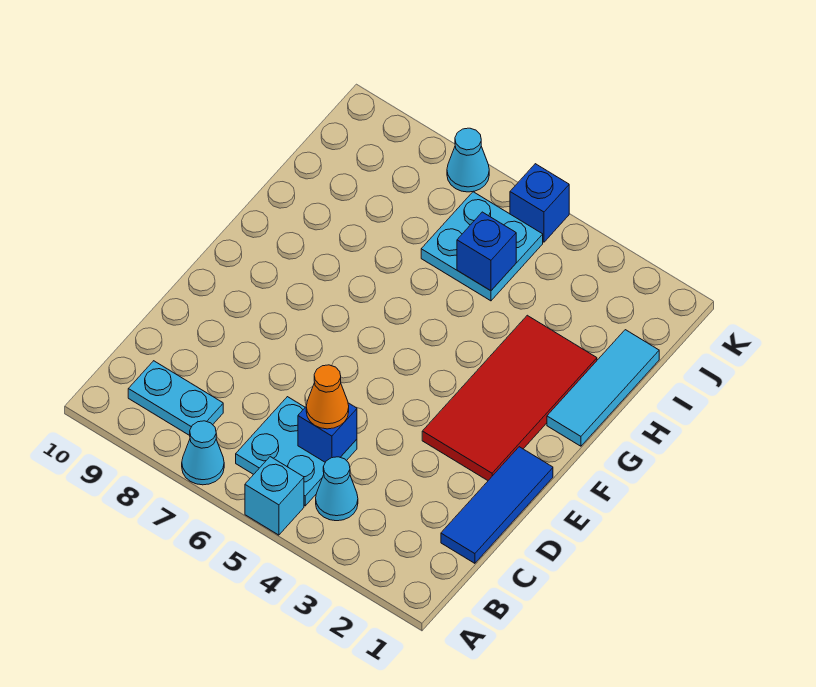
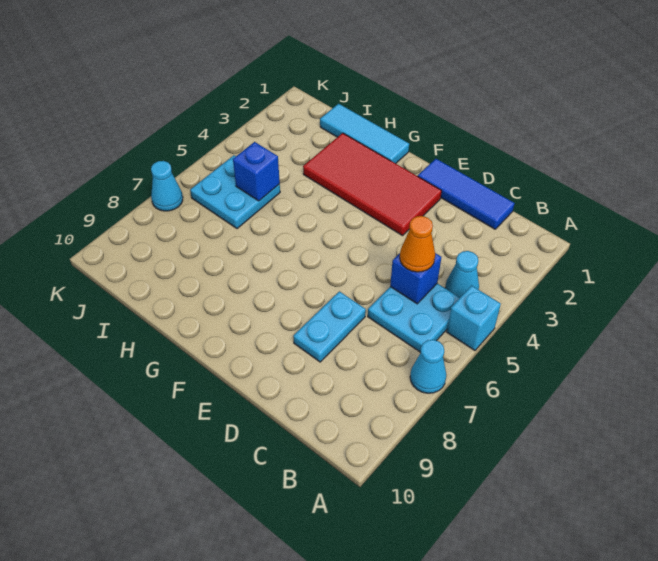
cyan 1x2 plate [128,361,223,436] -> cyan 1x2 plate moved to [293,291,366,362]
blue 1x1 brick [510,164,569,242] -> none

